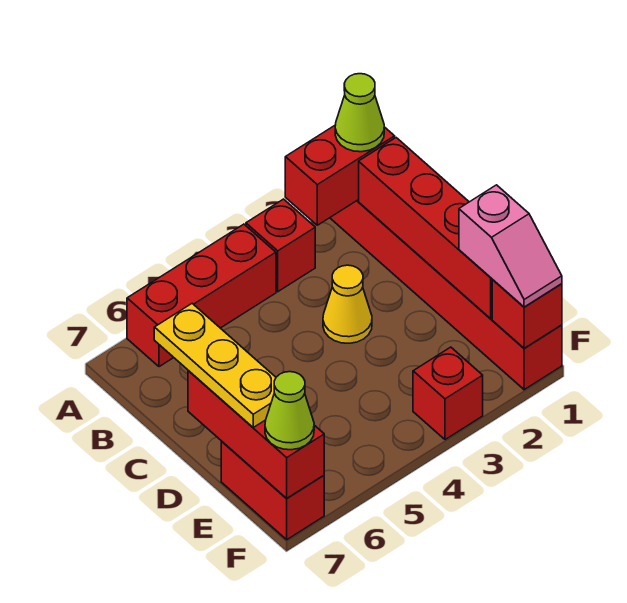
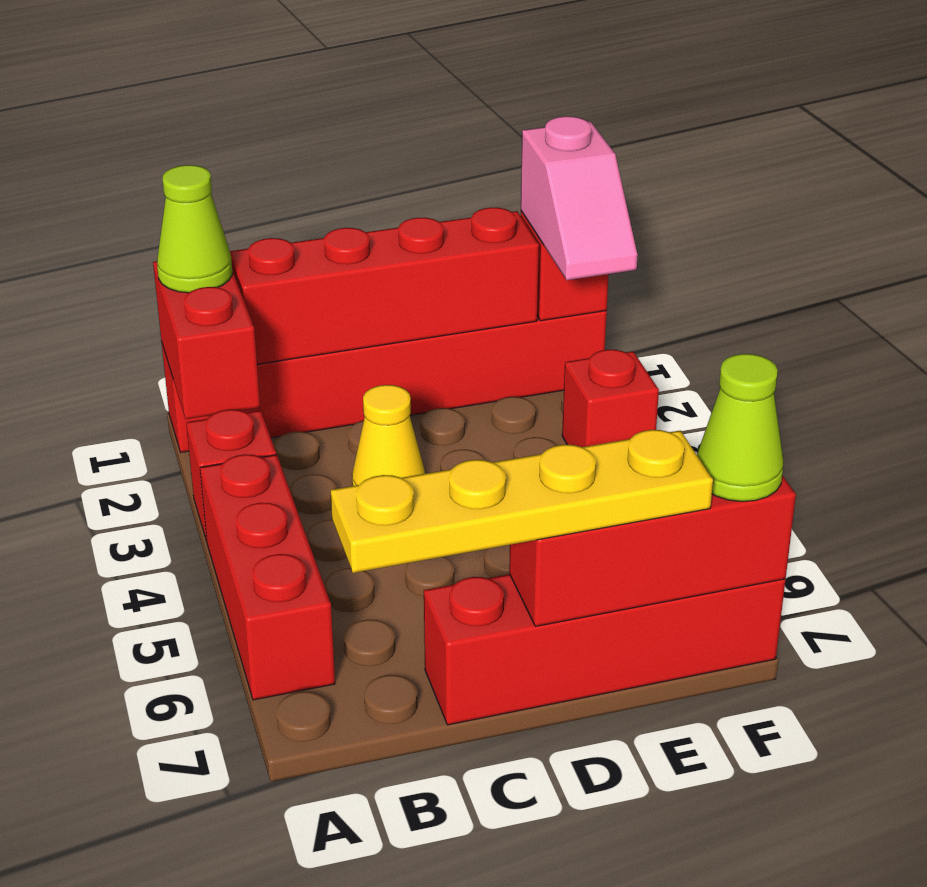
yellow 1x3 plate [154,304,276,427] -> yellow 1x4 plate [331,430,713,573]
pink 1x2 slope [459,185,562,307] -> pink 1x2 slope turned to [521,116,638,280]
red 1x2 brick [221,442,324,540] -> red 1x4 brick [424,574,785,725]

